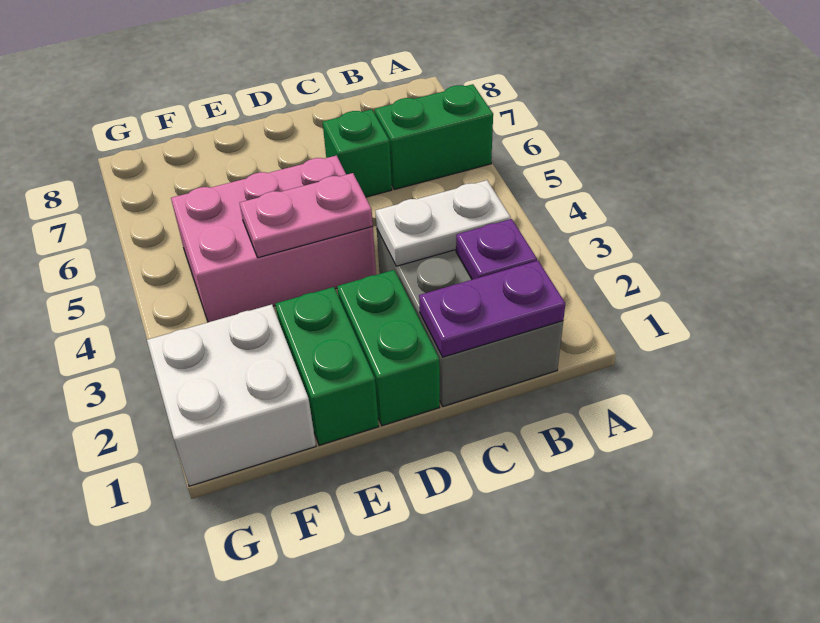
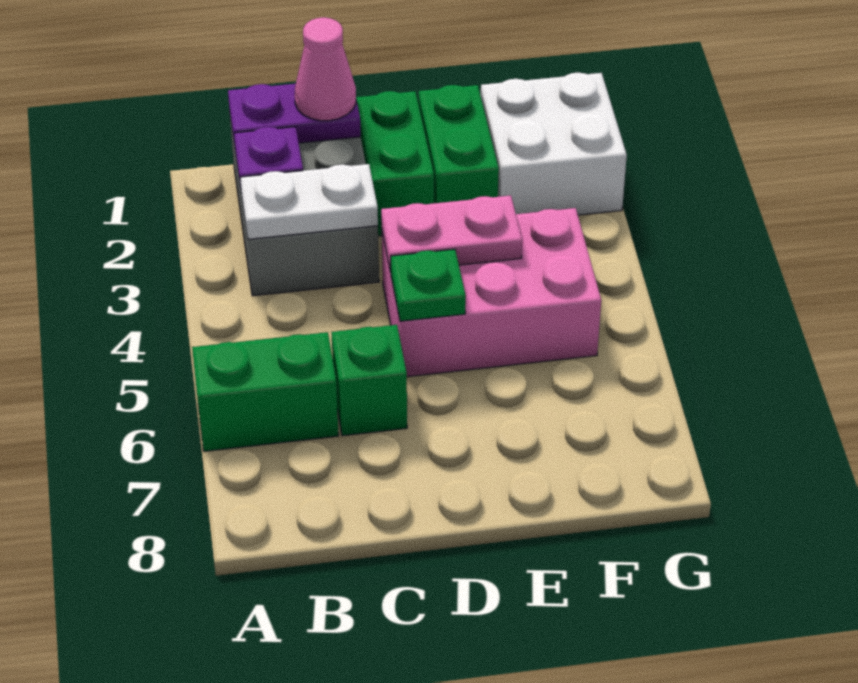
none -> pink 1x1 cone [295,17,356,121]
none -> green 1x1 plate [391,249,466,321]

